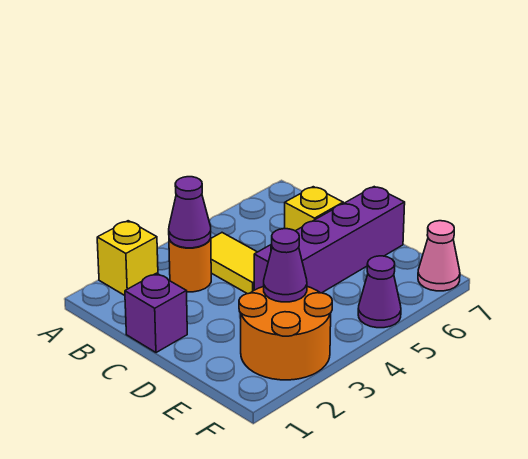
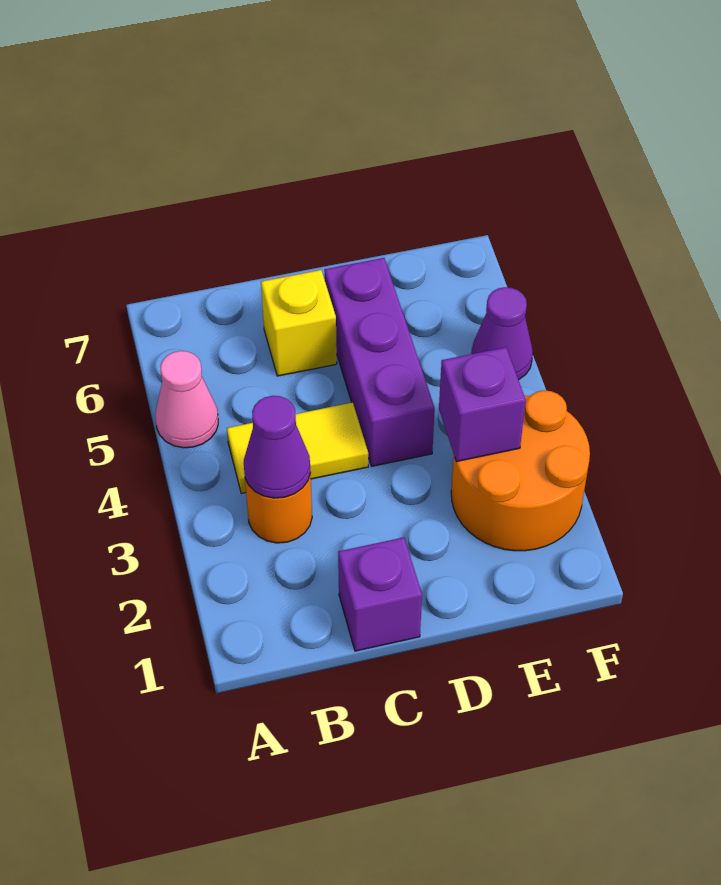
yellow 1x1 brick [97,221,158,295] -> none
purple 1x4 brick [254,187,405,293] -> purple 1x3 brick [324,258,435,466]
purple 1x1 cone [264,228,307,302] -> purple 1x1 brick [439,347,526,462]
pink 1x1 cone [418,221,460,291] -> pink 1x1 cone moved to [155,351,218,448]

